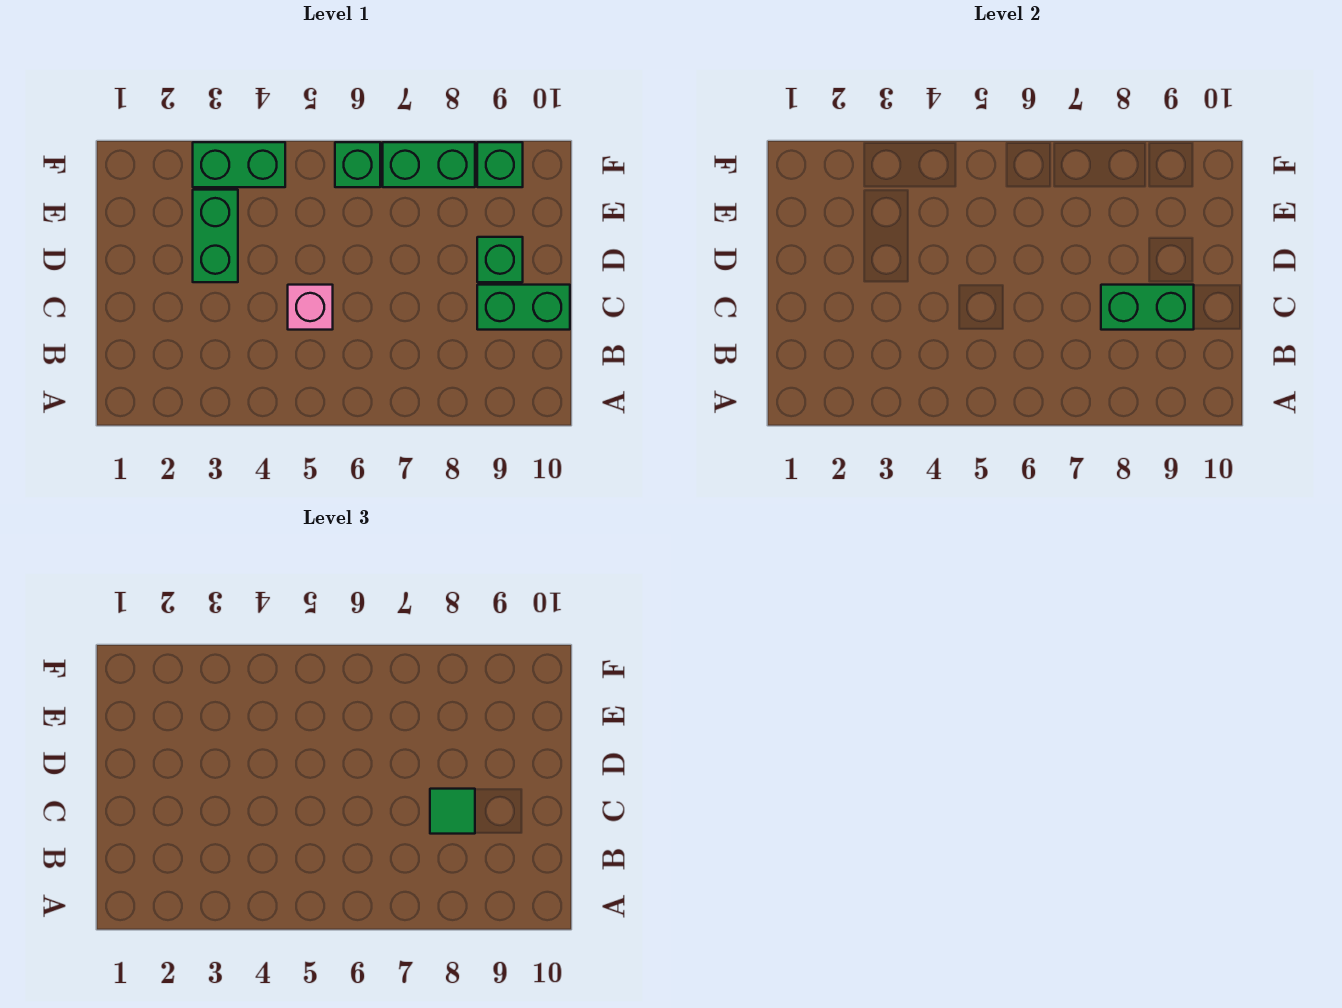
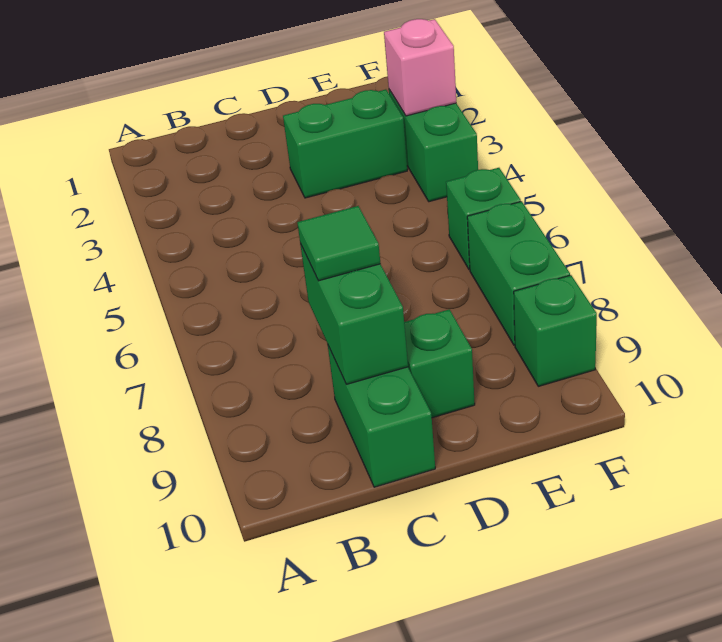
pink 1x1 brick [288,285,333,330] -> pink 1x1 brick moved to [384,19,456,116]

